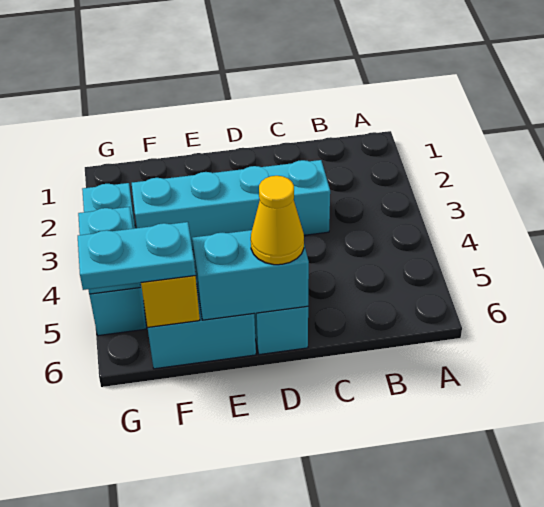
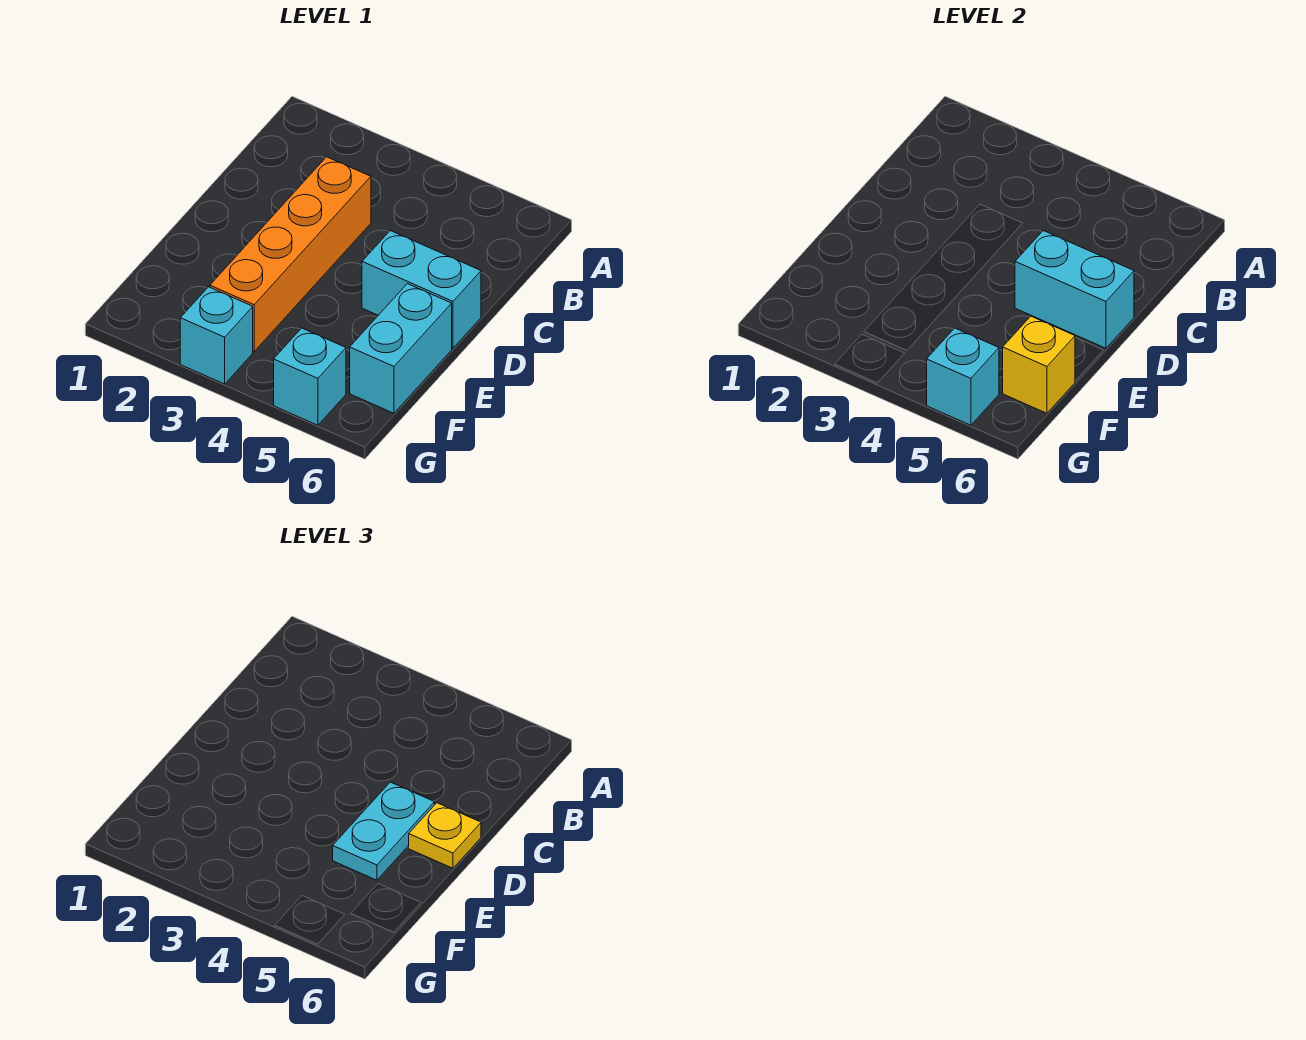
cyan 1x4 brick [132,160,330,249] -> orange 1x4 brick [210,157,371,351]
cyan 1x2 brick [192,230,309,320] -> cyan 1x2 brick turned to [1015,231,1134,348]
yellow 1x1 cone [251,176,304,265] -> yellow 1x1 plate [409,803,481,868]
cyan 1x2 plate [78,222,195,290] -> cyan 1x2 plate moved to [333,782,435,880]

